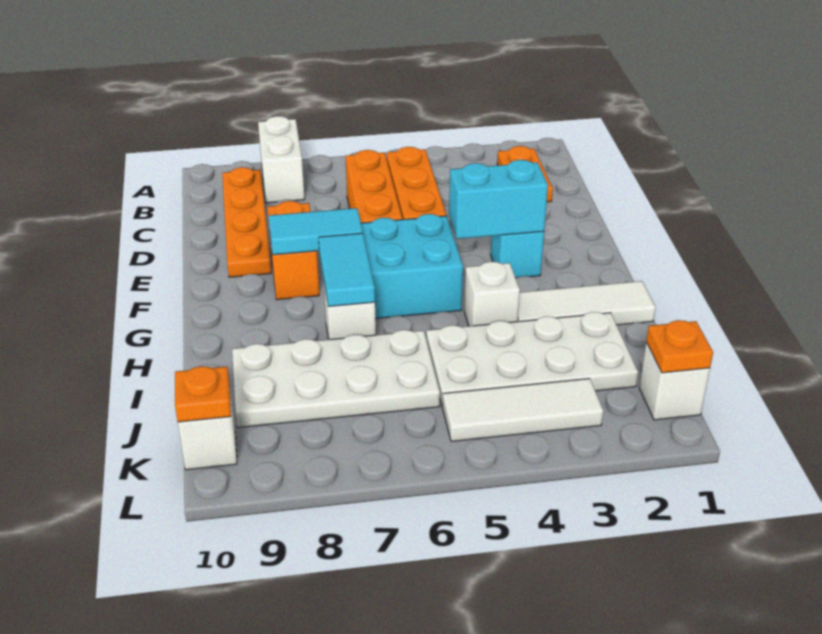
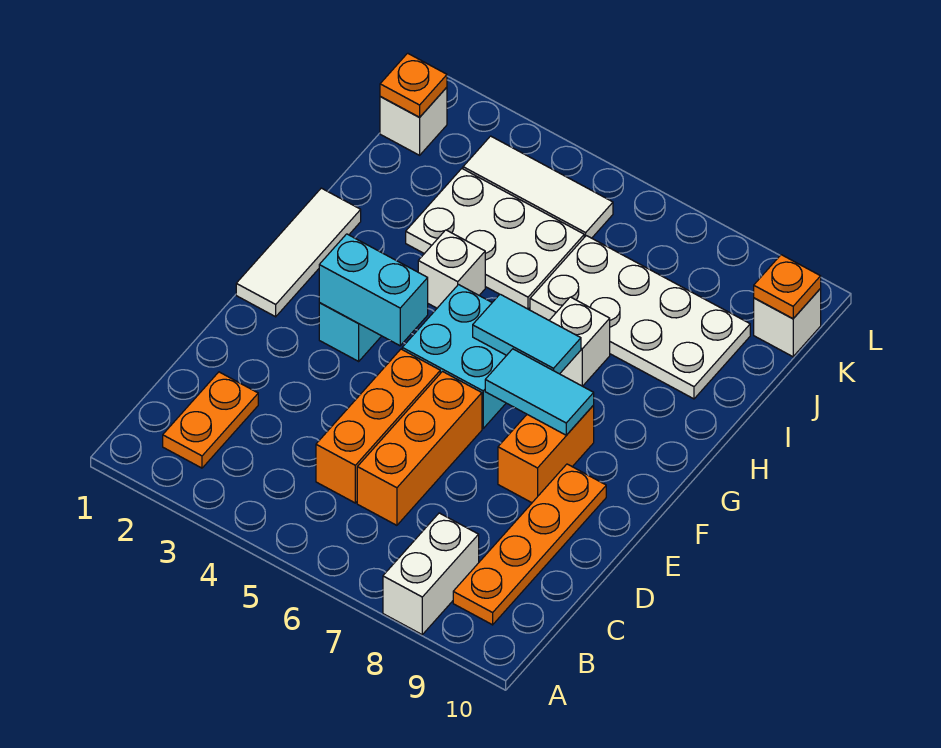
cyan 1x2 tile [319,233,375,306] -> cyan 1x2 tile turned to [473,294,581,374]
white 1x3 tile [518,281,656,325] -> white 1x3 tile turned to [236,188,361,317]
white 2x4 plate [426,312,638,405] -> white 2x3 plate [406,169,584,309]

